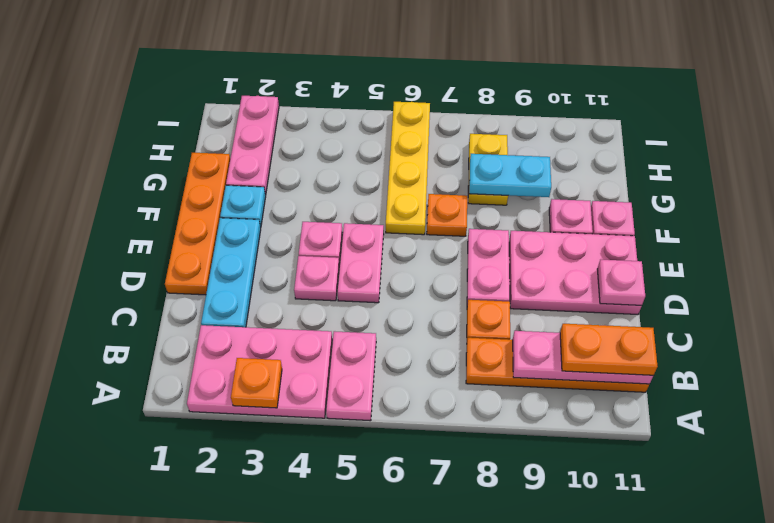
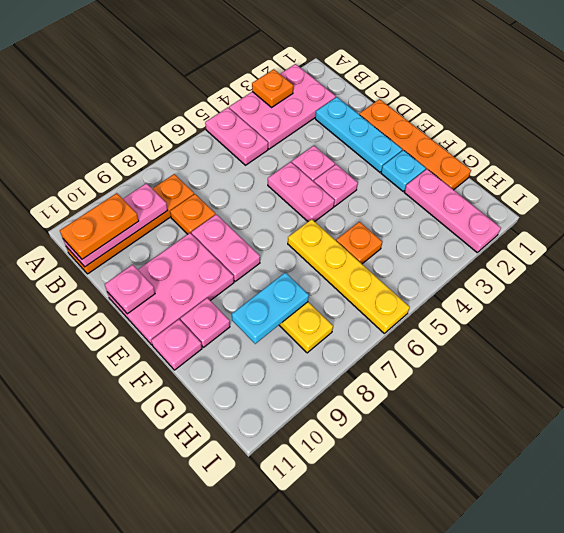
orange 1x1 plate [427,194,467,236] -> orange 1x1 plate moved to [336,222,382,264]

